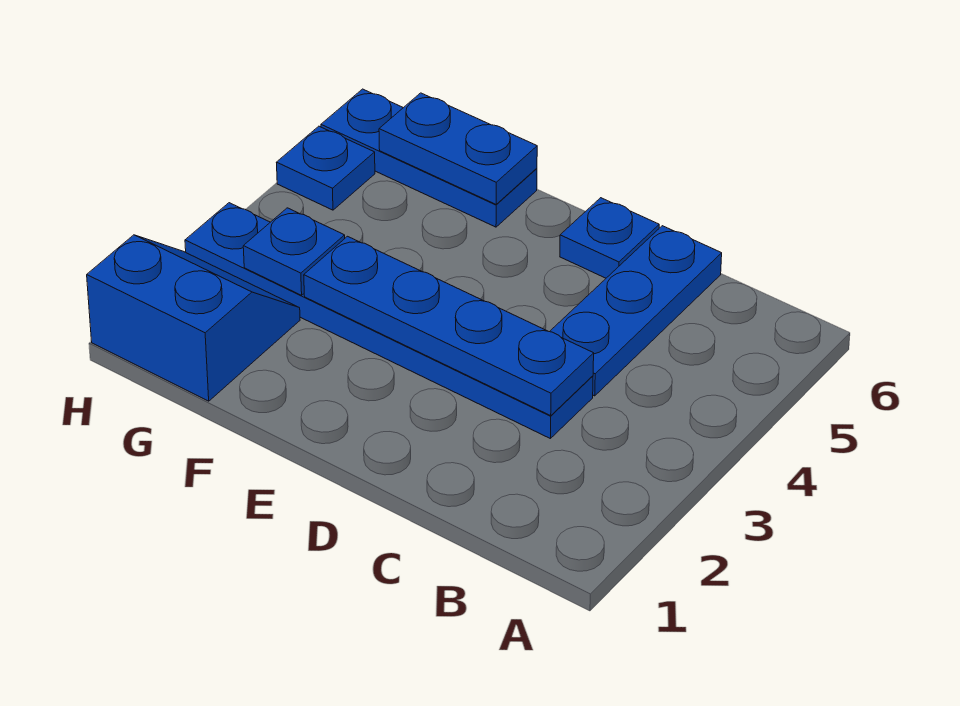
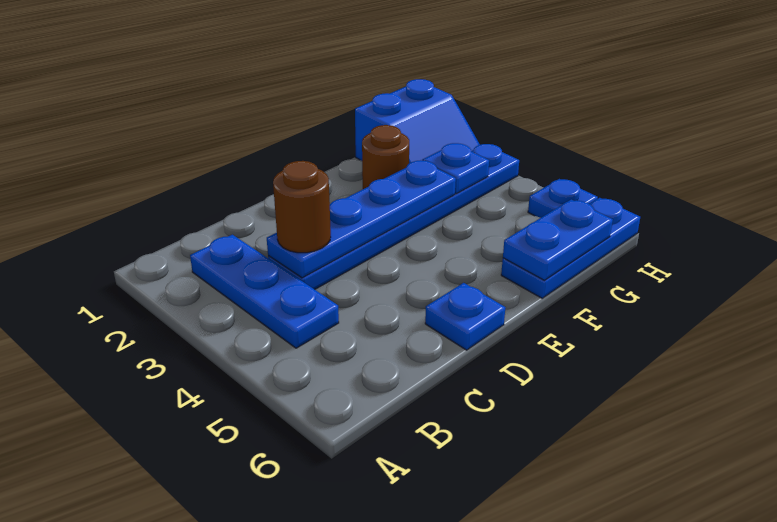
none -> brown 1x1 round brick [273,161,331,253]
blue 1x3 plate [550,226,722,396] -> blue 1x3 plate moved to [190,235,339,348]
none -> brown 1x1 round brick [362,125,409,189]

